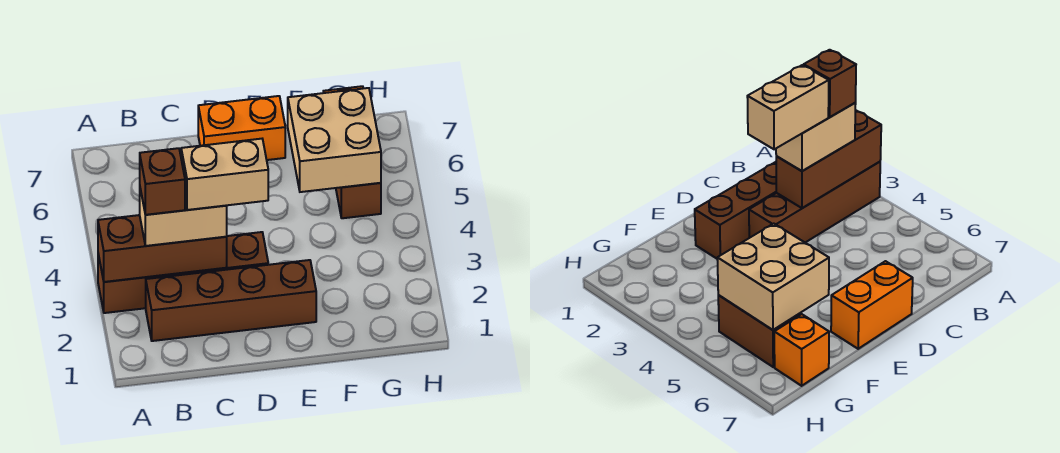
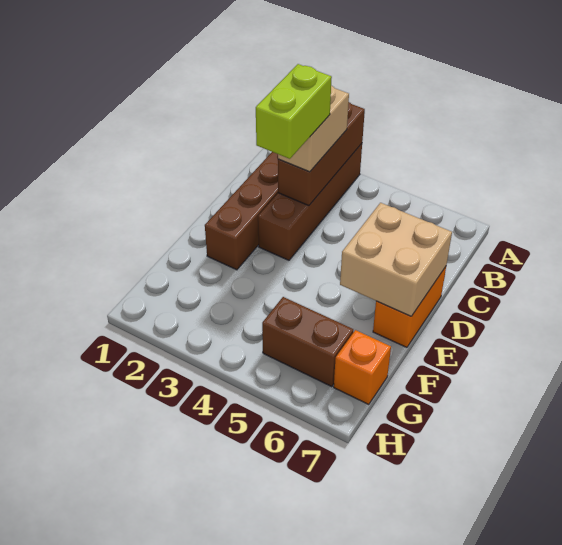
brown 1x1 brick [140,148,185,215] -> none
tan 1x2 brick [181,139,268,210] -> lime 1x2 brick [256,64,332,159]
tan 2x2 brick [288,88,381,192] -> tan 2x2 brick moved to [340,203,452,316]

